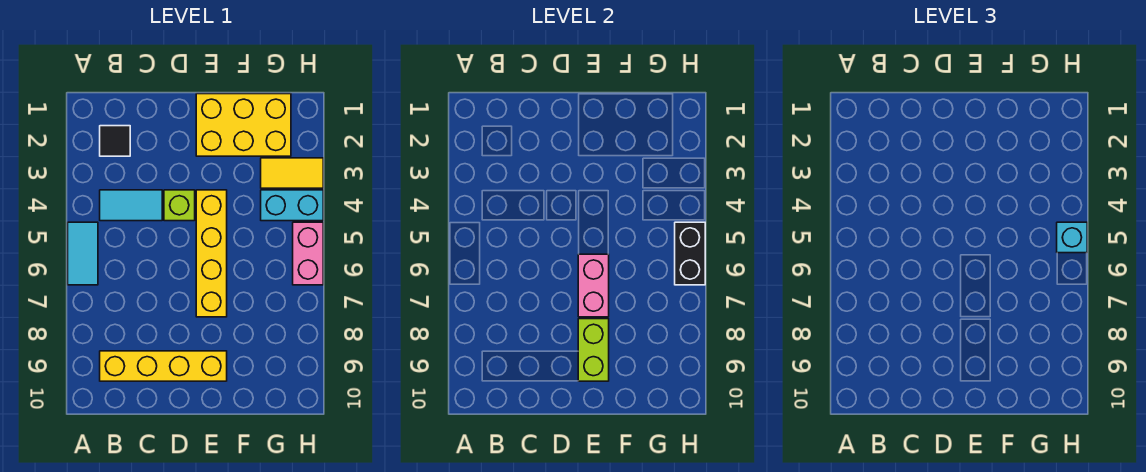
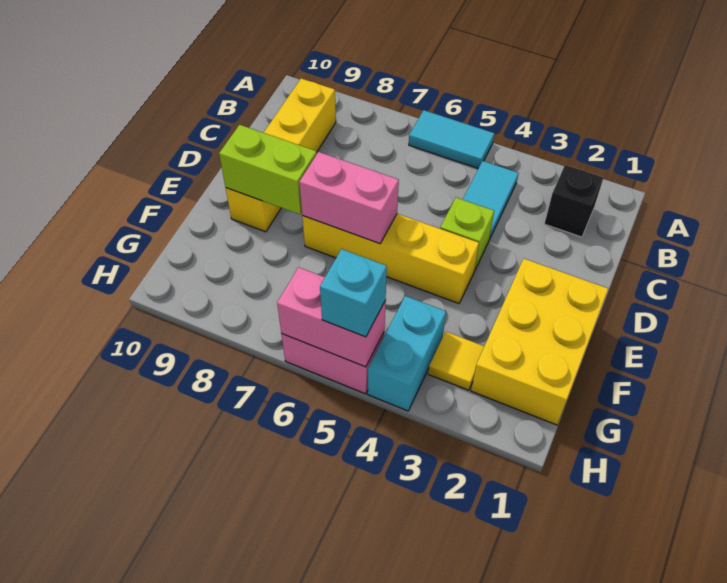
black 1x1 tile [100,126,130,156] -> black 1x1 brick [545,165,603,237]
yellow 1x2 tile [261,158,323,188] -> yellow 1x1 tile [428,332,484,390]
black 1x2 brick [675,222,705,285] -> pink 1x2 brick [277,267,386,367]

